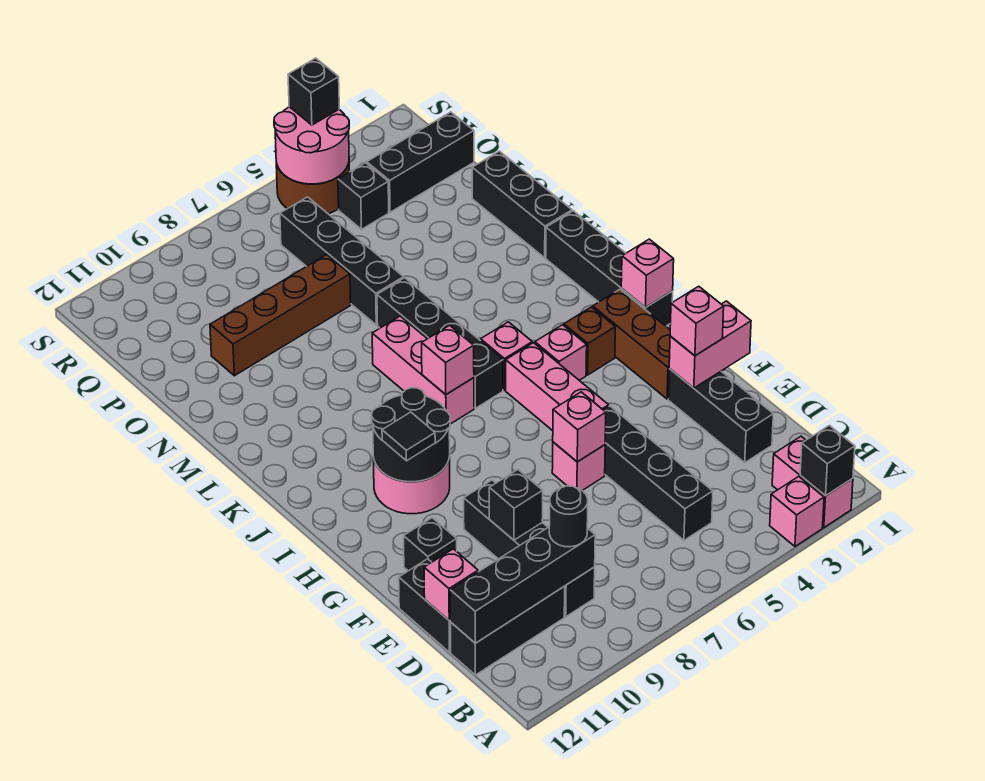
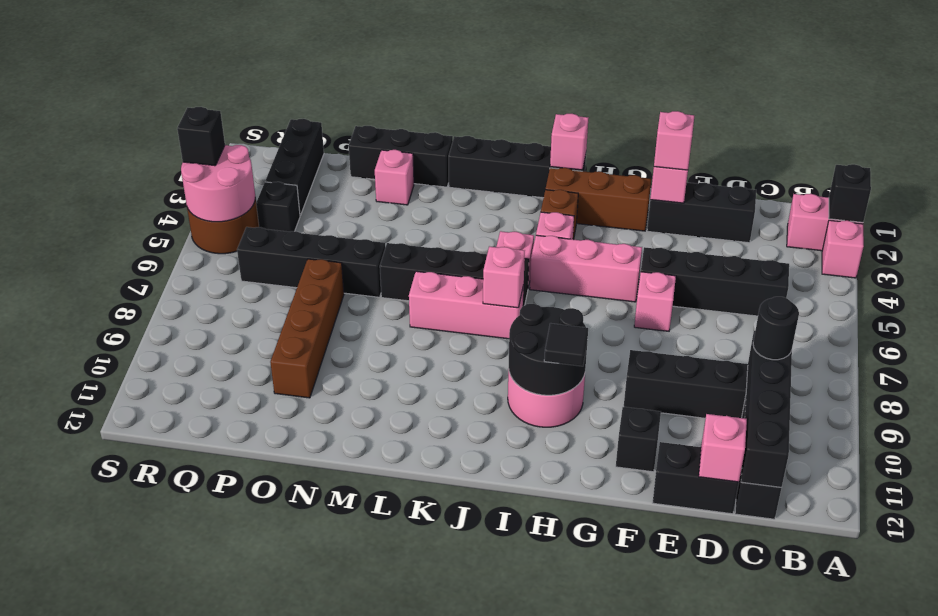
black 1x1 brick [489,470,543,540] -> none
pink 1x1 brick [553,392,606,462] -> pink 1x1 brick moved to [375,150,414,205]

